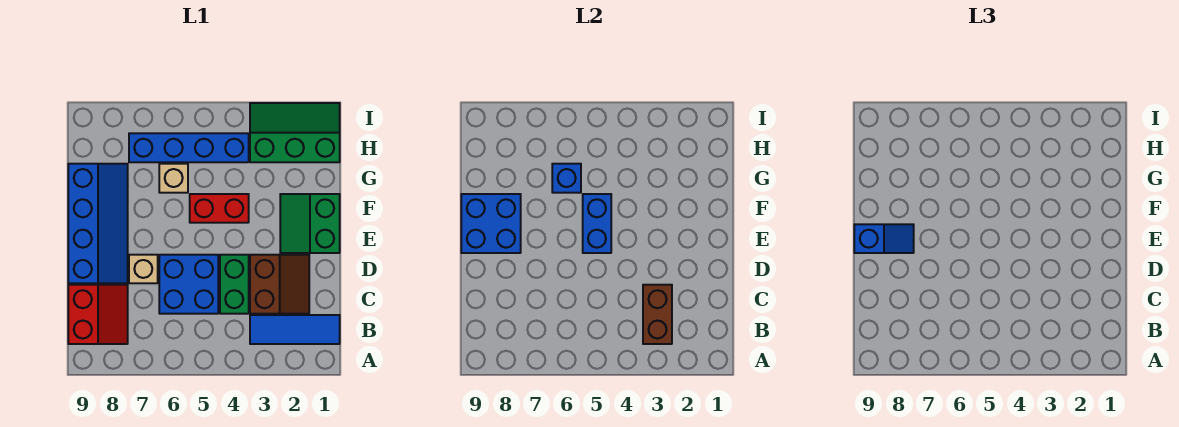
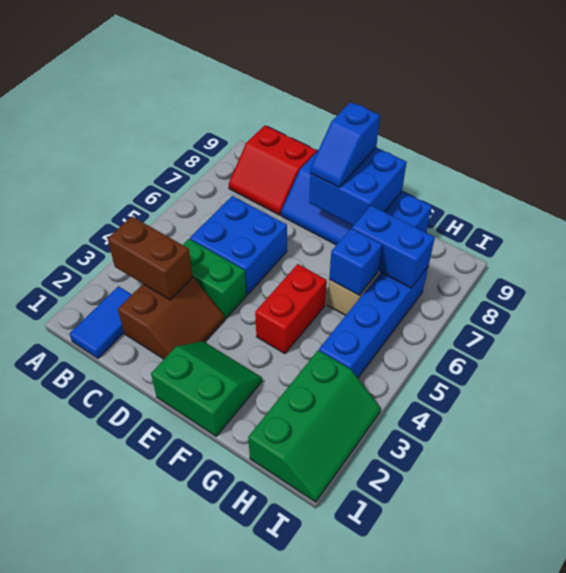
blue 1x3 tile [250,315,340,344] -> blue 1x2 tile [69,286,132,358]
brown 2x2 slope [250,255,309,314] -> brown 2x2 slope turned to [118,277,225,359]
tan 1x1 brick [129,255,158,283] -> none
blue 1x2 brick [583,194,611,253] -> blue 1x2 brick moved to [352,205,435,288]

